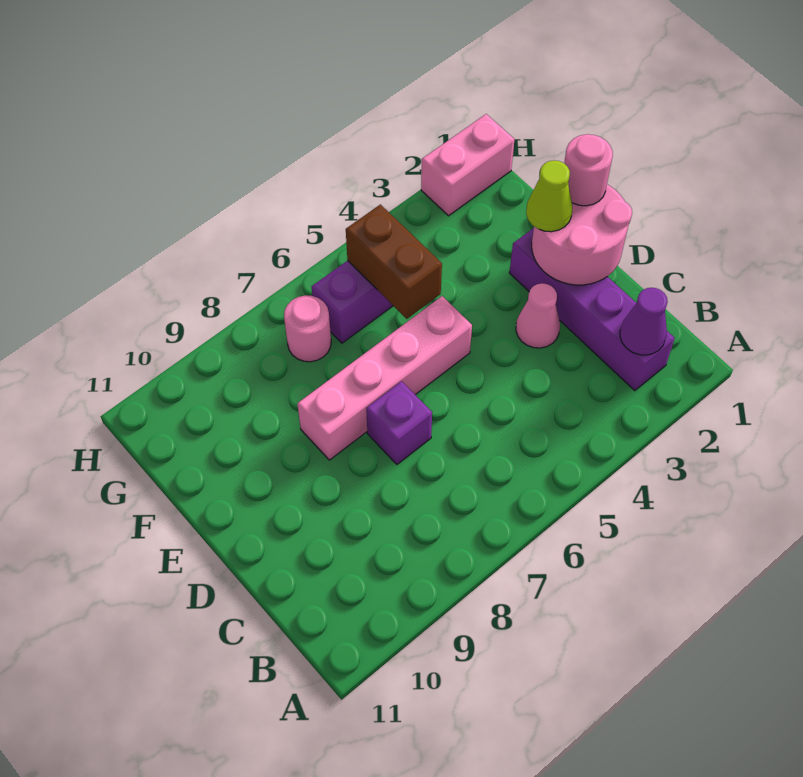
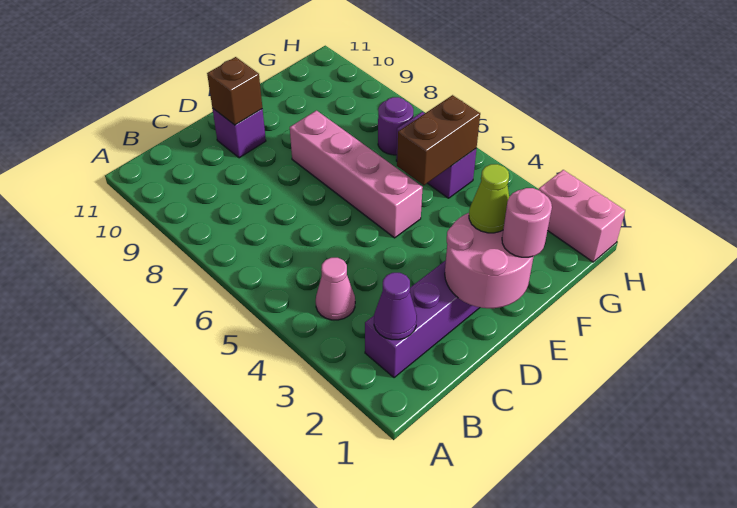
pink 1x1 cone [516,283,560,348] -> pink 1x1 cone moved to [316,258,355,320]
purple 1x1 brick [366,381,432,464] -> purple 1x1 brick moved to [212,108,266,158]
none -> brown 1x1 brick [207,57,262,125]
pink 1x1 round brick [284,295,331,362] -> purple 1x1 round brick [378,97,413,155]

